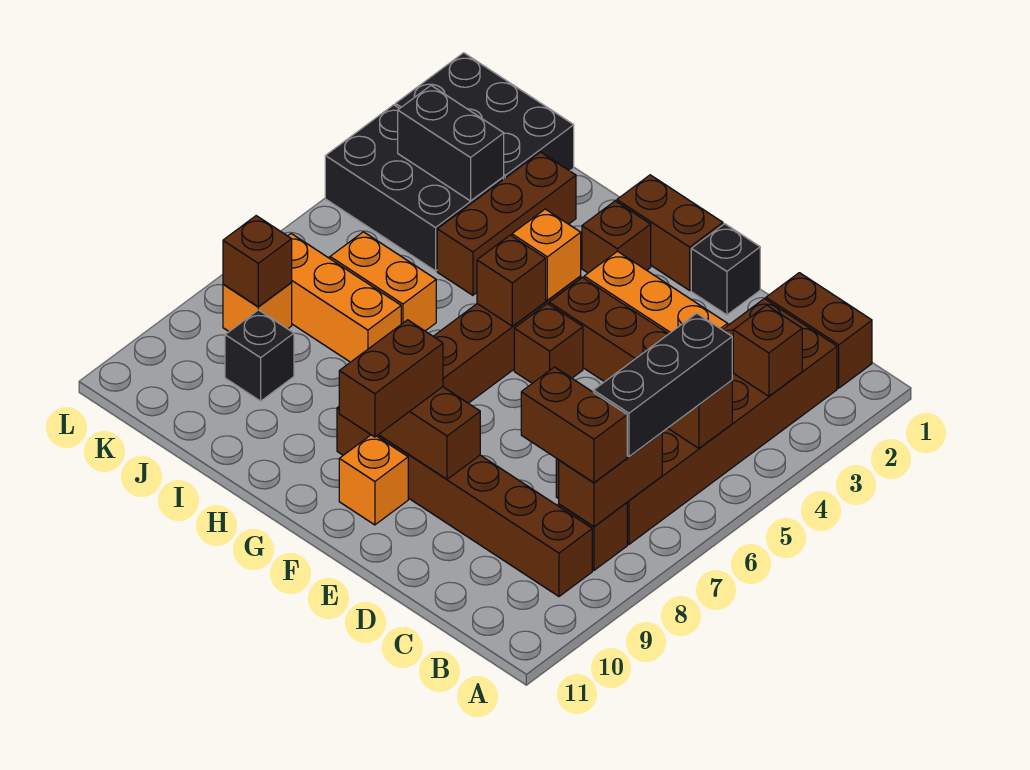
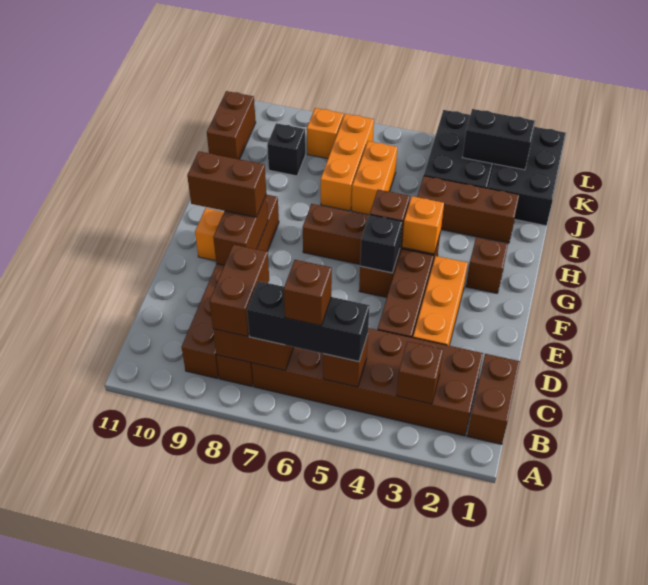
black 1x1 brick [691,224,760,315] -> black 1x1 brick moved to [360,215,402,273]
brown 1x2 brick [617,175,723,290] -> brown 1x2 brick moved to [207,91,256,159]
black 1x2 brick [398,86,504,201] -> black 1x2 brick turned to [462,109,535,170]
brown 1x1 brick [223,216,292,307] -> brown 1x1 brick moved to [284,260,332,326]

